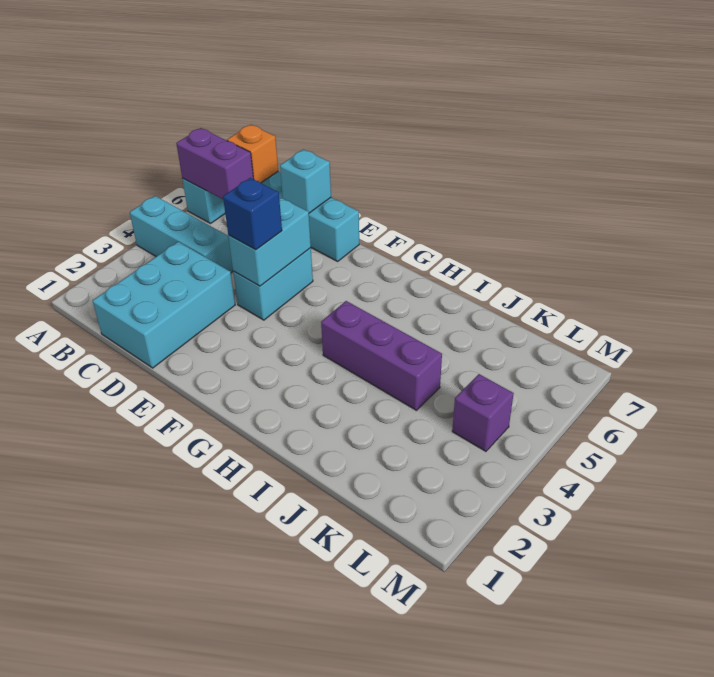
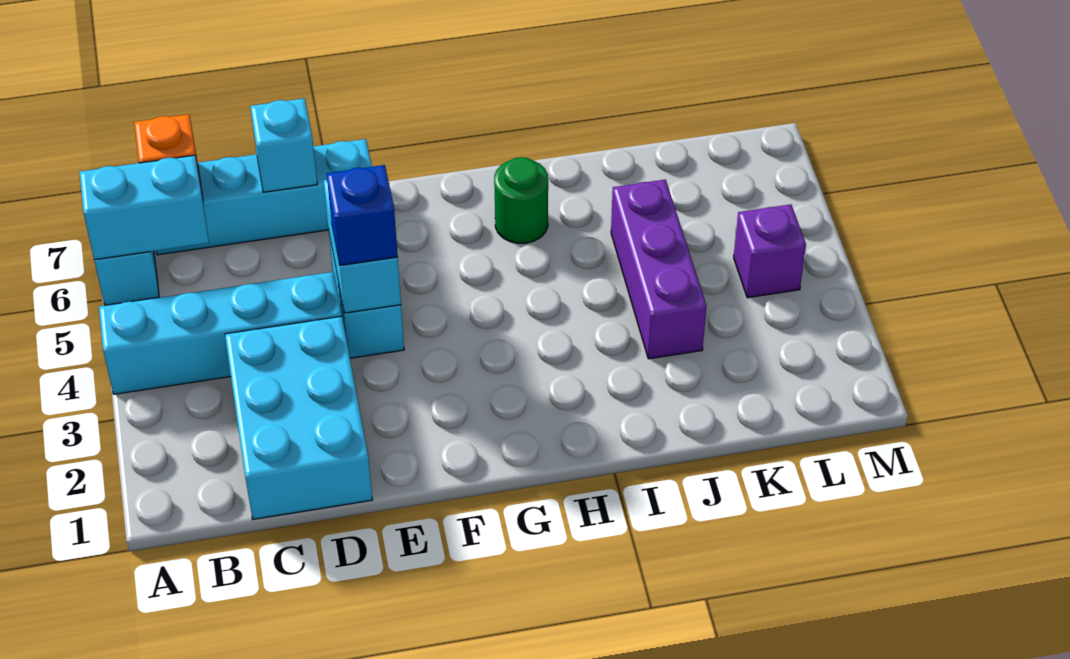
cyan 1x3 brick [130,196,233,273] -> cyan 1x4 brick [99,272,342,394]
purple 1x2 brick [176,128,253,199] -> cyan 1x2 brick [80,155,209,260]
purple 1x3 brick [321,301,442,410] -> purple 1x3 brick turned to [611,180,706,359]
none -> green 1x1 round brick [494,157,548,243]

